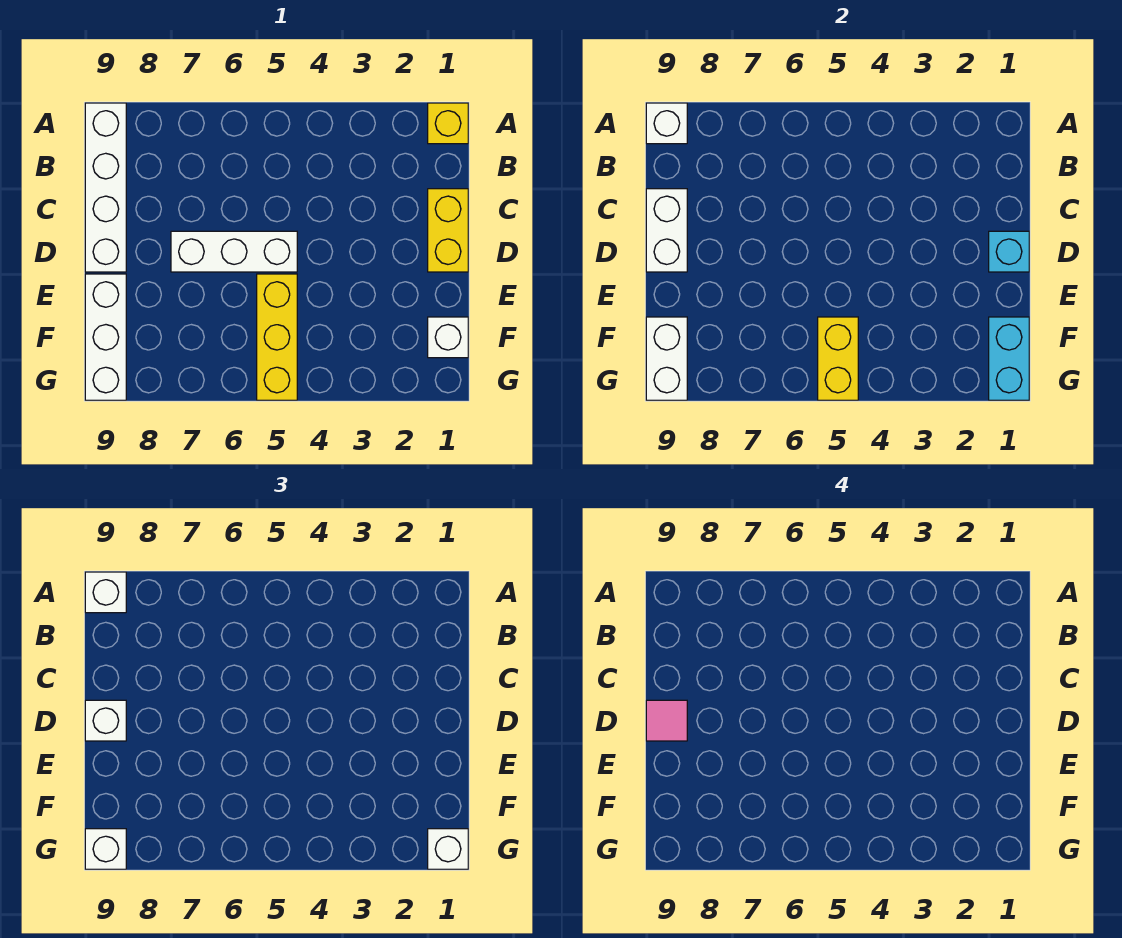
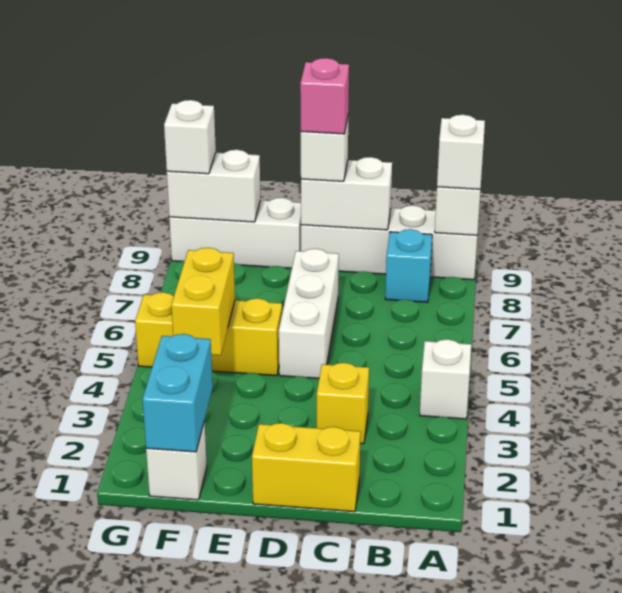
yellow 1x1 brick [428,103,468,144] -> yellow 1x1 brick moved to [317,363,369,444]
cyan 1x1 brick [989,231,1029,272] -> cyan 1x1 brick moved to [385,229,432,302]
pink 1x1 tile [646,700,687,741] -> pink 1x1 brick [300,58,349,134]
cyan 1x2 brick [989,317,1029,400] -> cyan 1x2 brick turned to [143,334,213,452]
yellow 1x2 brick [818,317,858,400] -> yellow 1x2 brick turned to [171,248,235,355]
white 1x1 brick [428,829,468,869] -> white 1x1 brick moved to [420,339,471,419]

